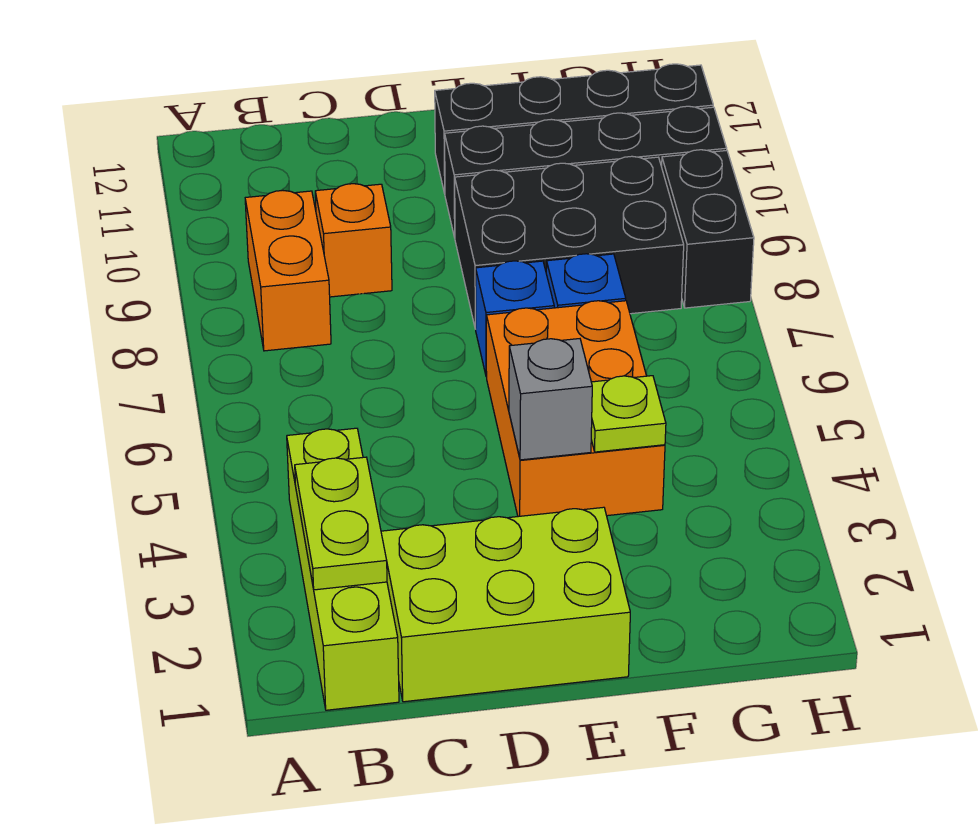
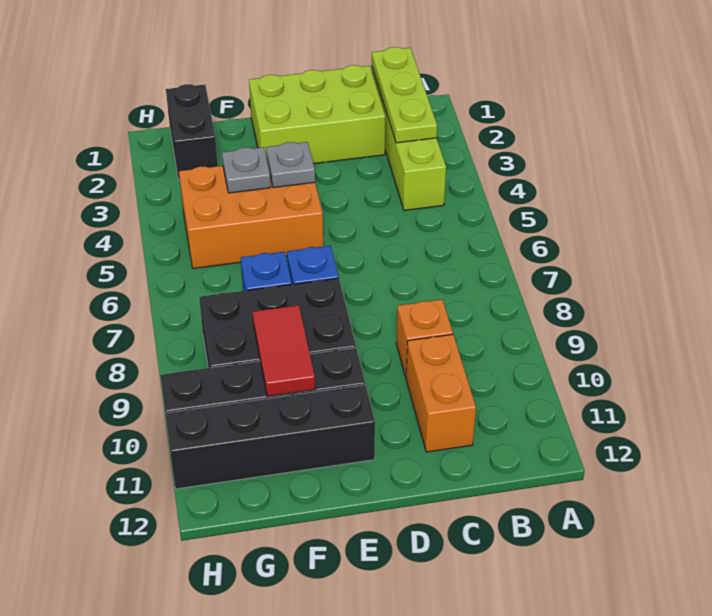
lime 1x2 plate [295,457,387,590] -> lime 1x3 plate [372,47,437,143]
orange 1x2 brick [245,191,331,351] -> orange 1x2 brick moved to [406,334,476,452]
orange 2x3 brick [486,301,665,517] -> orange 2x3 brick turned to [179,166,323,269]
grey 1x1 brick [509,339,592,460] -> grey 1x1 plate [266,142,315,188]
lime 1x1 plate [591,376,666,452] -> grey 1x1 plate [222,147,271,193]
none -> red 1x2 tile [253,305,315,396]
black 1x2 brick [662,150,754,308] -> black 1x2 brick moved to [166,84,218,180]

